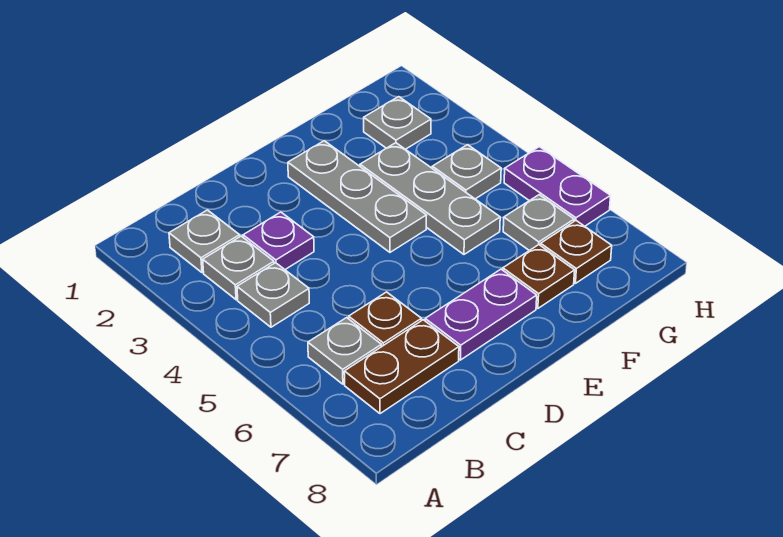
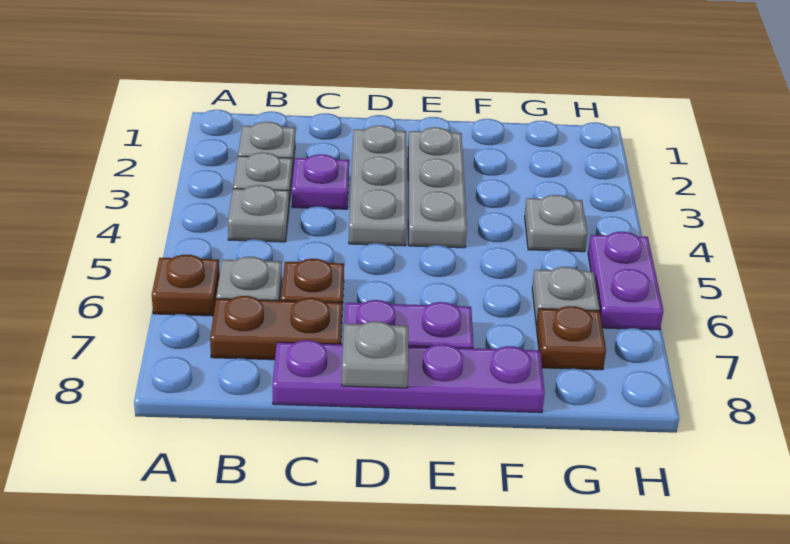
none -> purple 1x4 plate [272,340,545,413]
grey 1x3 plate [360,143,500,254] -> grey 1x3 plate moved to [349,126,407,246]
brown 1x1 plate [503,245,575,308] -> brown 1x1 plate moved to [152,255,220,316]
grey 1x1 plate [364,97,431,149] -> grey 1x1 plate moved to [342,321,408,388]

